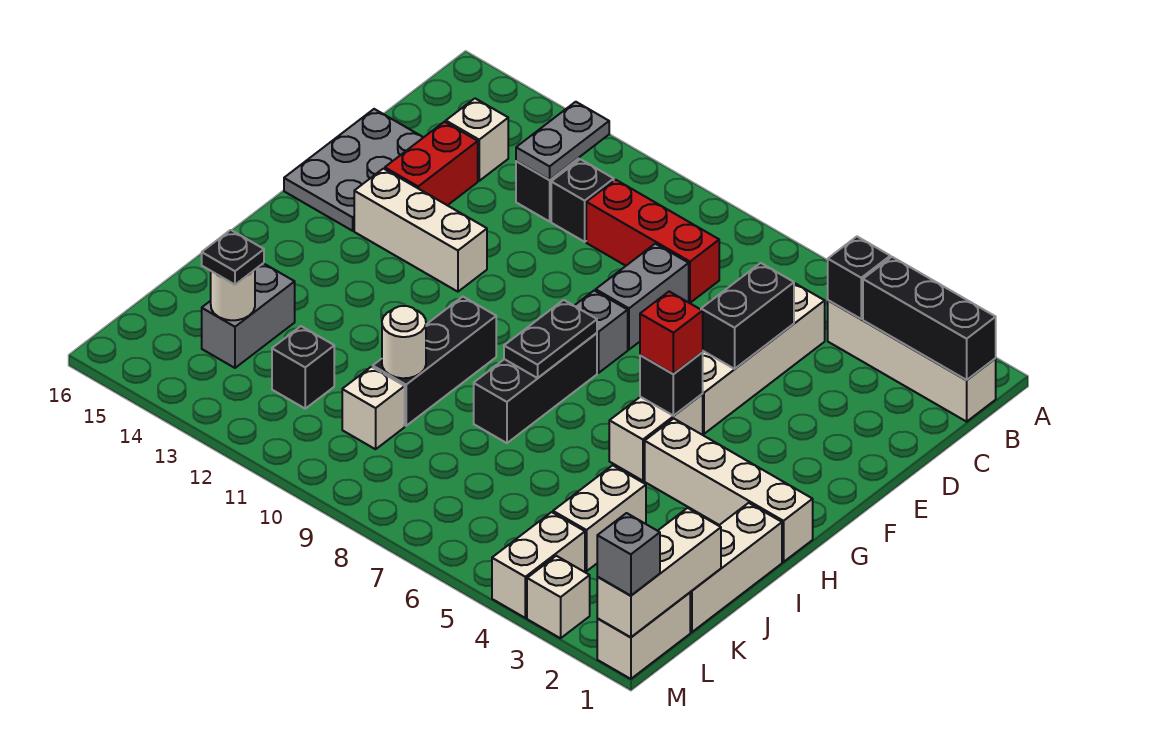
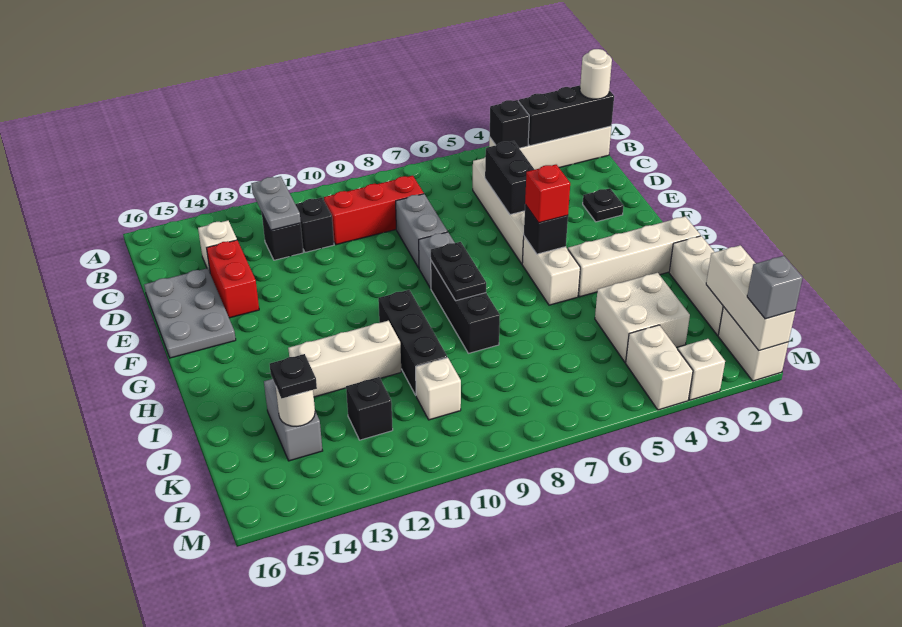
none -> black 1x1 plate [583,188,623,222]
white 1x3 brick [354,169,487,292] -> white 1x3 brick moved to [288,321,401,397]
white 1x2 brick [553,465,646,571] -> white 2x2 brick [595,273,690,362]
white 1x1 round brick [382,306,426,378] -> white 1x1 round brick moved to [580,49,612,99]

